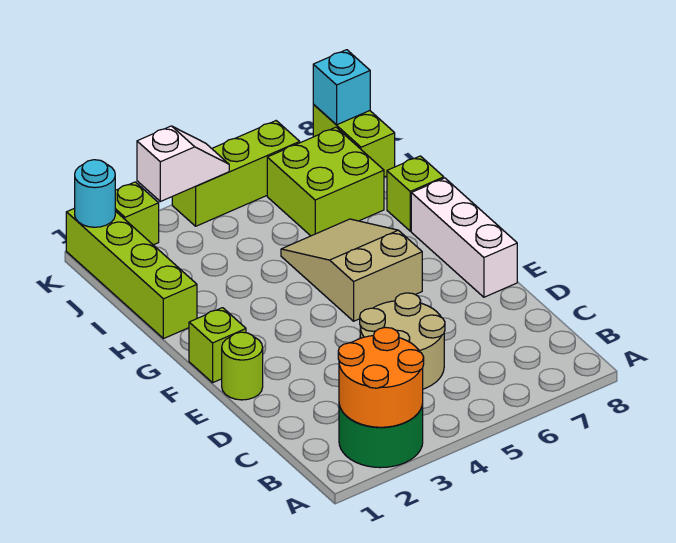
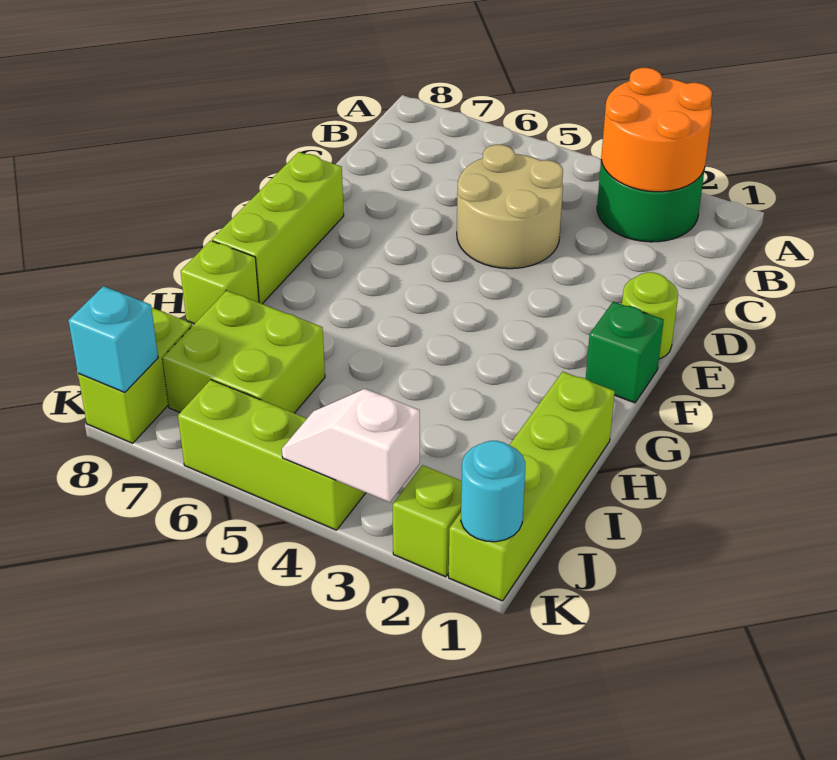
white 1x3 brick [411,178,517,297] -> lime 1x3 brick [212,152,344,304]
lime 1x1 brick [189,308,246,383] -> green 1x1 brick [586,302,664,403]
tan 2x3 slope [281,219,422,321] -> none

